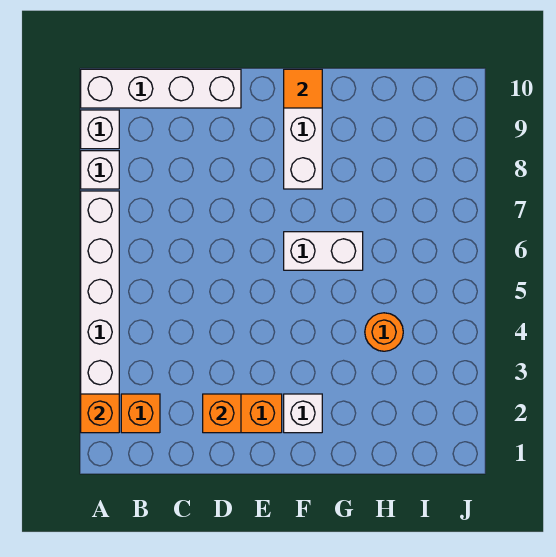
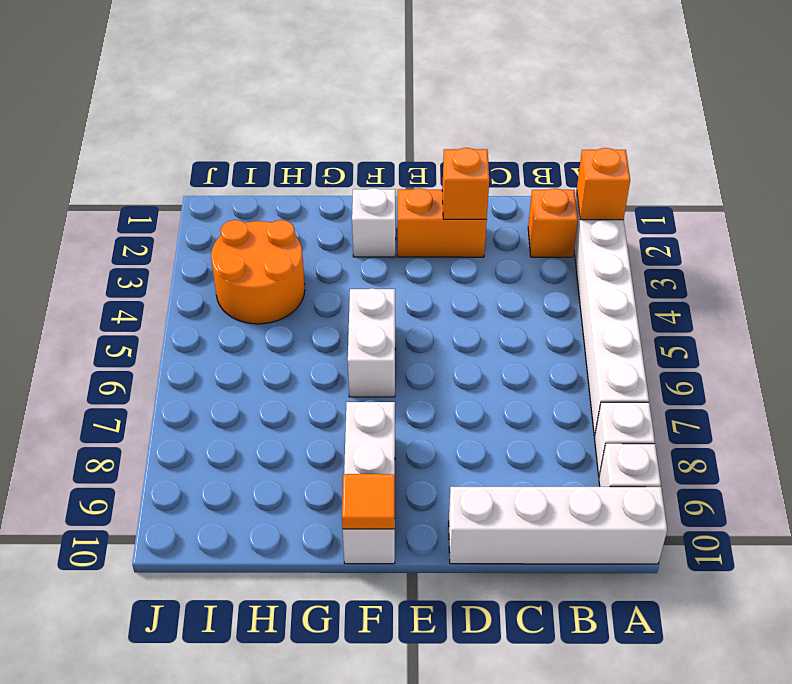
white 1x2 brick [284,232,363,270] -> white 1x2 brick turned to [348,288,395,397]
orange 1x1 round brick [365,313,403,351] -> orange 2x2 round brick [211,220,305,324]

